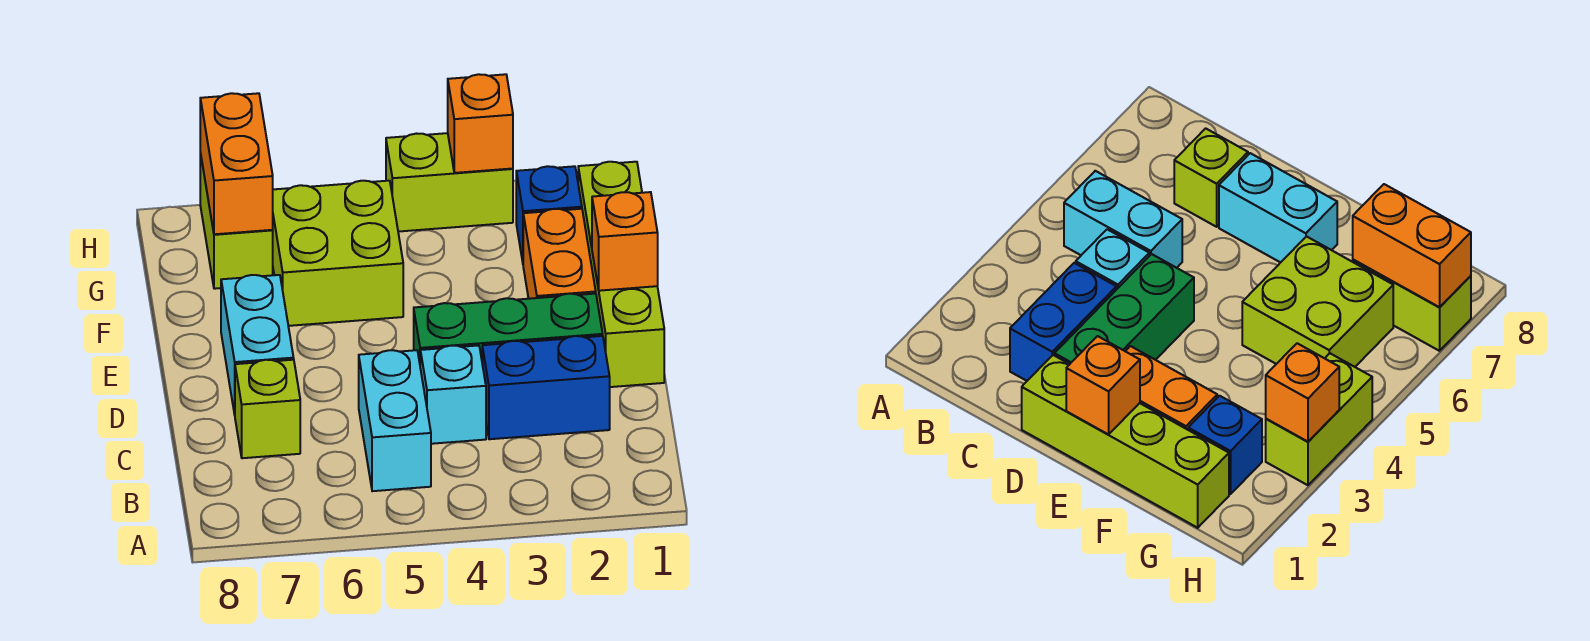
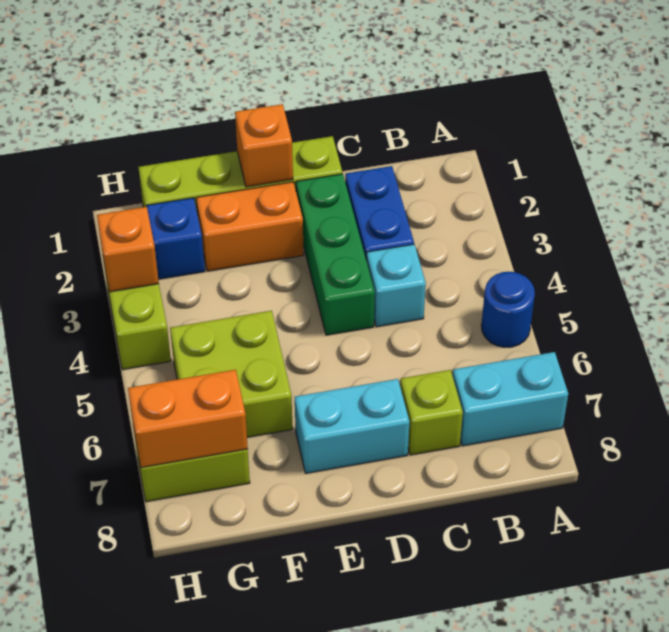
none -> blue 1x1 round brick [481,272,535,347]
cyan 1x2 brick [359,350,431,491] -> cyan 1x2 brick moved to [453,352,568,446]

